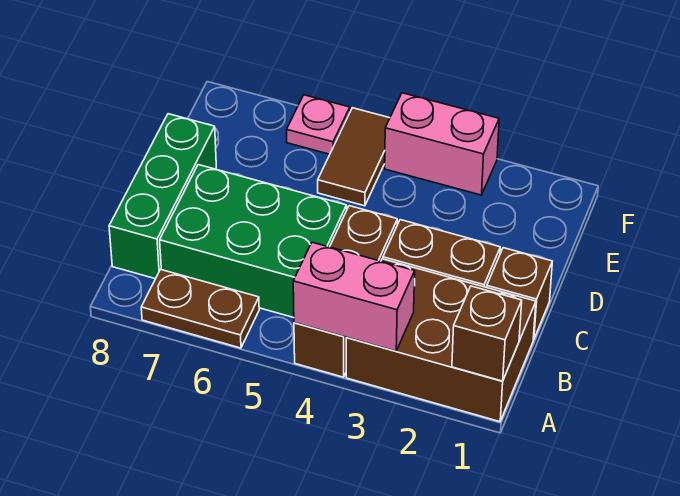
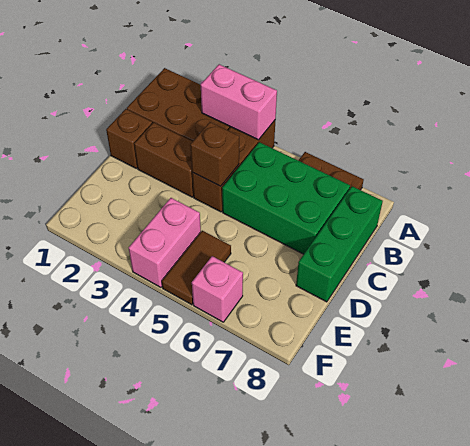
brown 1x1 brick [452,286,522,381] -> brown 1x1 brick moved to [190,122,239,186]
pink 1x2 brick [385,93,499,195] -> pink 1x2 brick turned to [129,198,201,287]
pink 1x1 plate [287,95,350,154] -> pink 1x1 brick [192,256,243,322]

